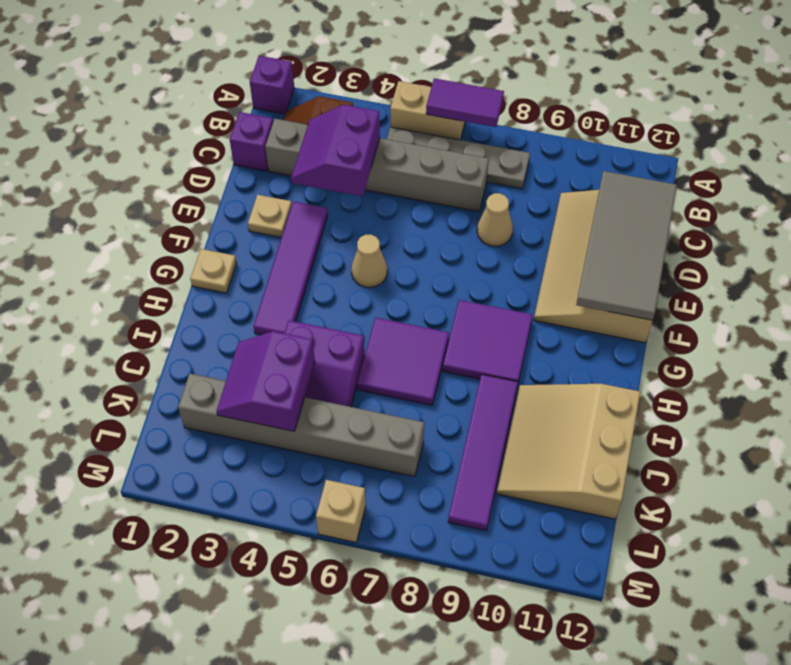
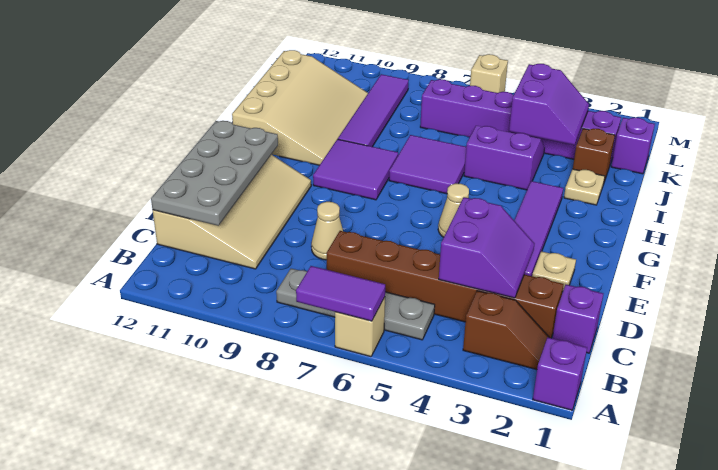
tan 1x2 brick [390,81,465,140] -> tan 1x1 brick [335,297,385,357]
grey 1x6 brick [265,119,489,212] -> brown 1x6 brick [327,231,563,338]
grey 2x4 tile [576,171,677,320] -> grey 2x4 plate [151,121,278,226]
tan 1x1 plate [190,249,237,293] -> tan 1x1 plate moved to [564,169,605,205]
tan 3x3 slope [497,384,640,519] -> tan 3x4 slope [232,50,368,165]
none -> brown 1x1 brick [573,129,615,185]
none -> purple 1x1 brick [611,118,655,174]
grey 1x6 brick [178,373,424,477] -> purple 1x6 brick [420,79,621,164]

